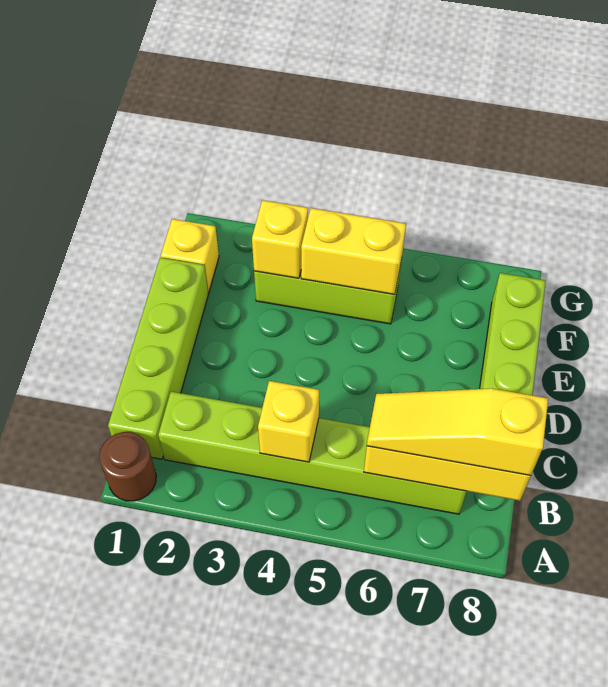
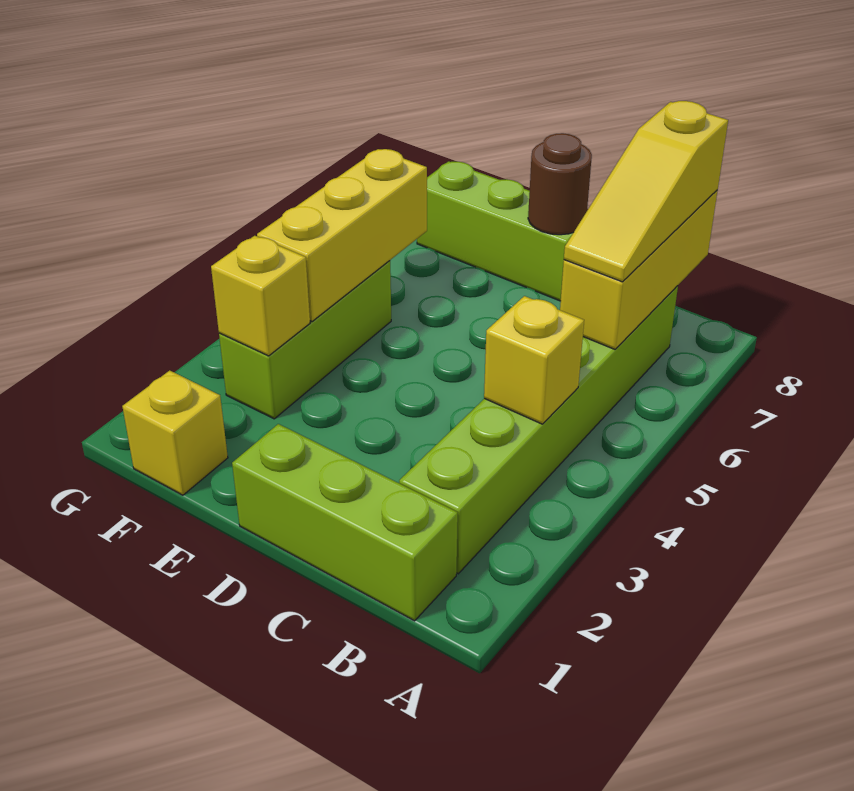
brown 1x1 round brick [99,432,156,501] -> brown 1x1 round brick moved to [528,133,592,235]
lime 1x4 brick [108,257,208,459] -> lime 1x3 brick [232,424,458,621]
yellow 1x2 brick [301,208,406,294] -> yellow 1x3 brick [257,149,427,321]

